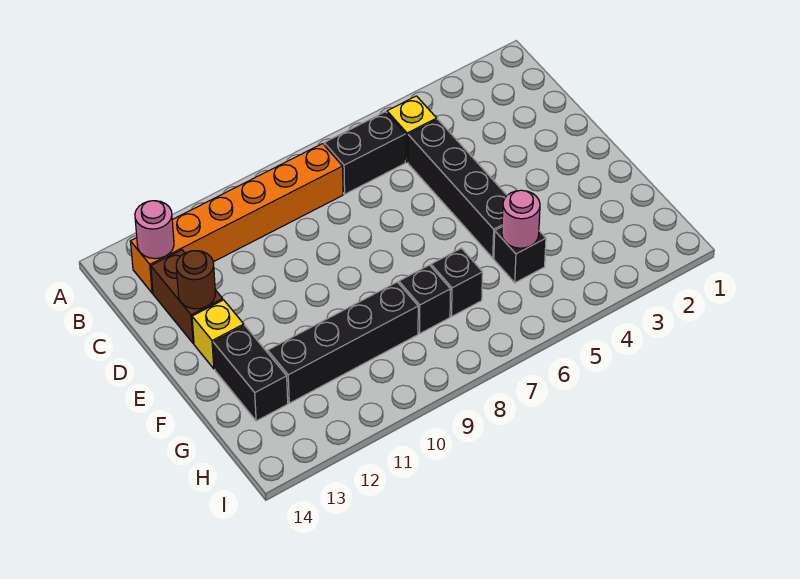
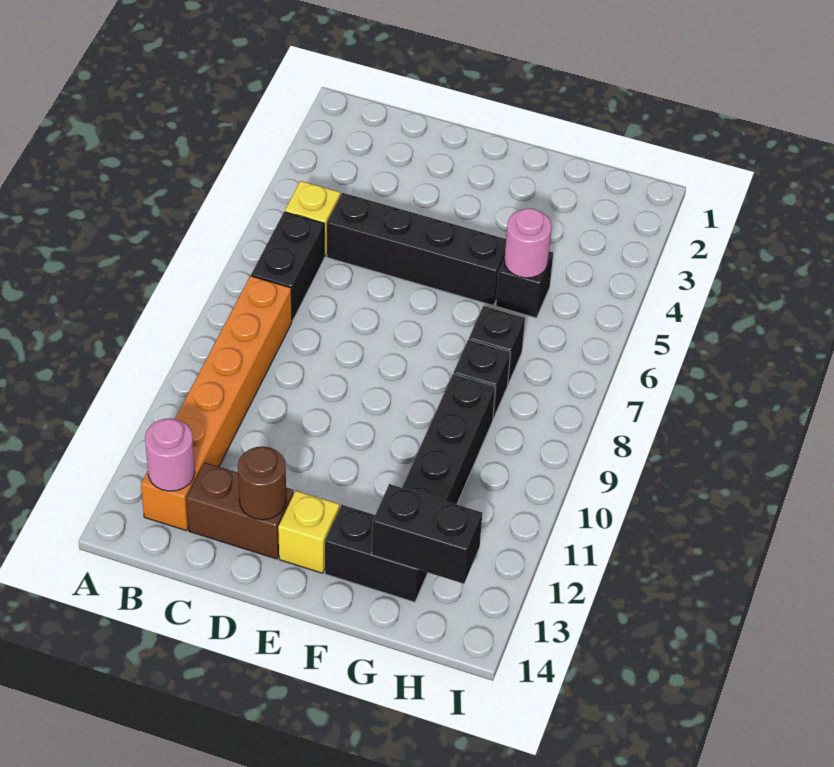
none -> black 1x2 brick [372,484,482,584]

